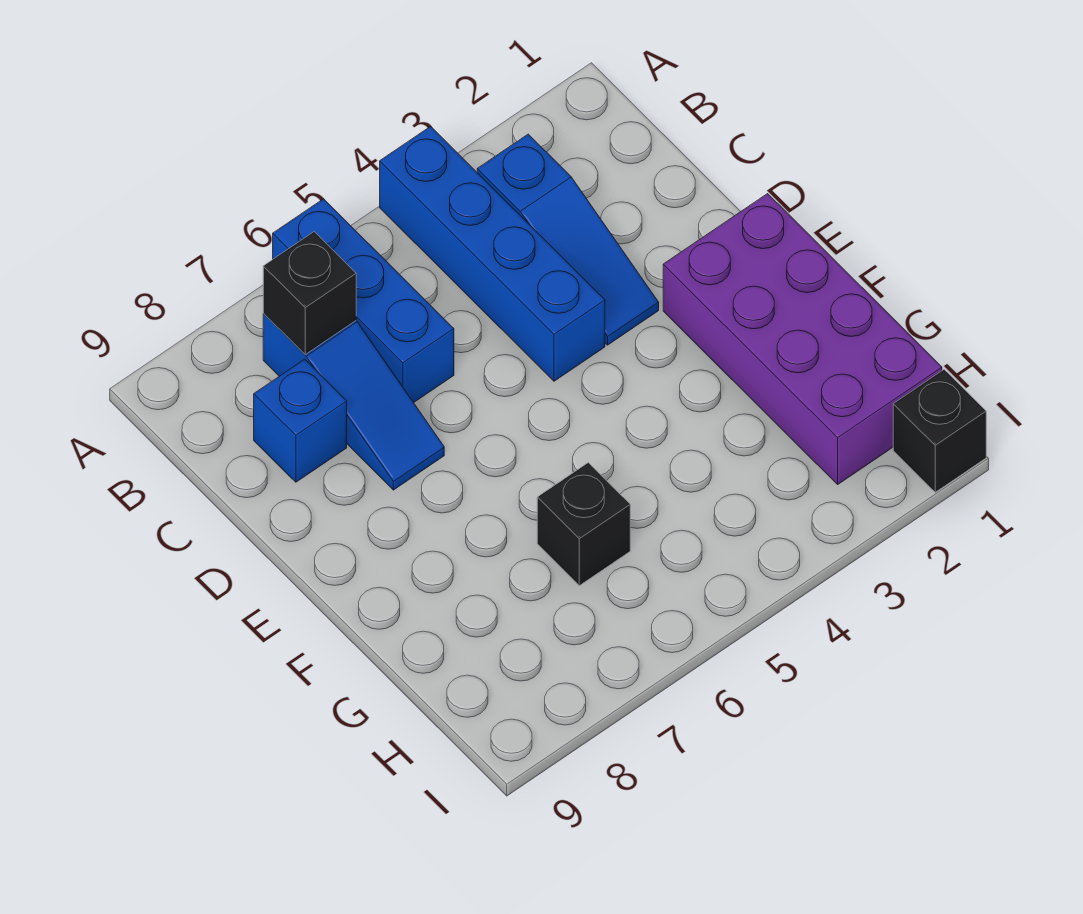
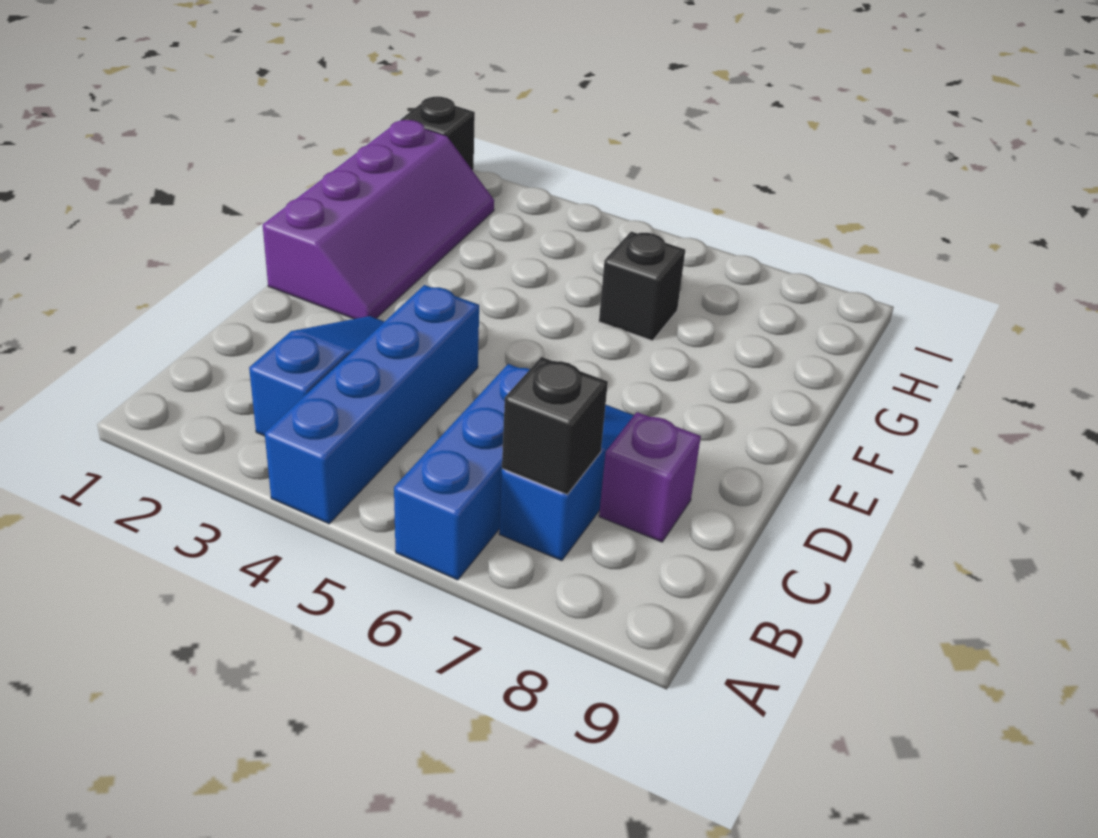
blue 1x1 brick [254,359,347,482] -> purple 1x1 brick [599,412,701,542]
purple 2x4 brick [663,194,942,484] -> purple 2x4 slope [263,120,494,319]

